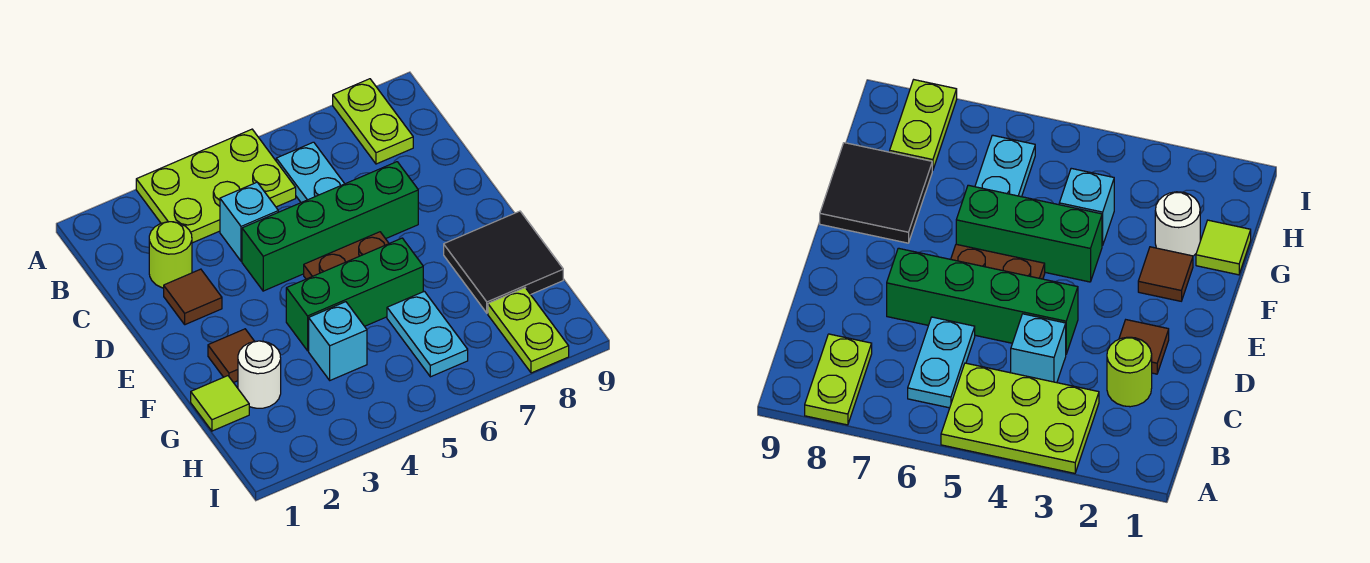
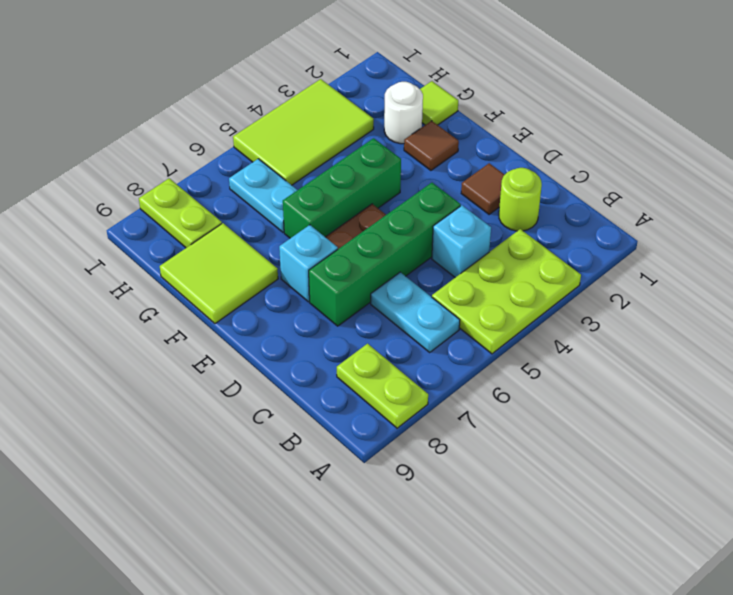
black 2x2 tile [444,211,563,313] -> lime 2x2 tile [160,223,278,324]
cyan 1x1 brick [309,302,367,380] -> cyan 1x1 brick moved to [279,225,338,302]
none -> lime 2x3 tile [233,79,374,185]

